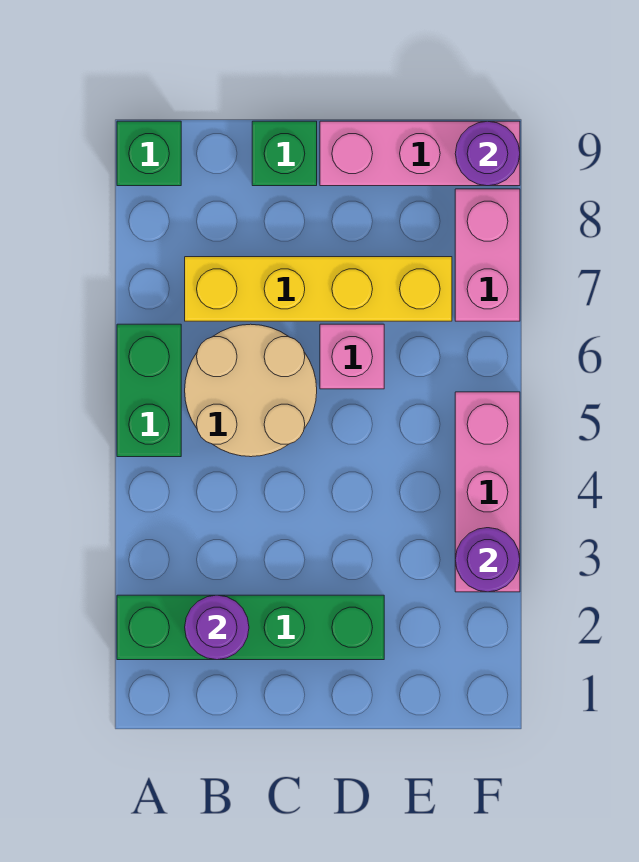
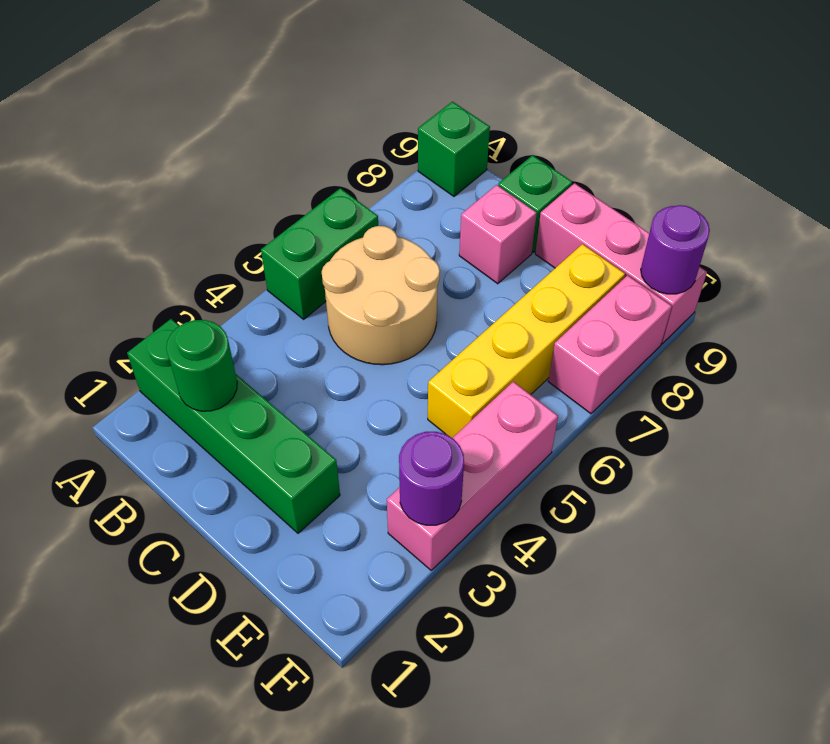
purple 1x1 round brick [185,595,249,660] -> green 1x1 round brick [166,320,237,411]
yellow 1x4 brick [185,257,452,321] -> yellow 1x4 brick turned to [428,244,625,438]
pink 1x1 brick [320,324,384,389] -> pink 1x1 brick moved to [459,185,537,284]

